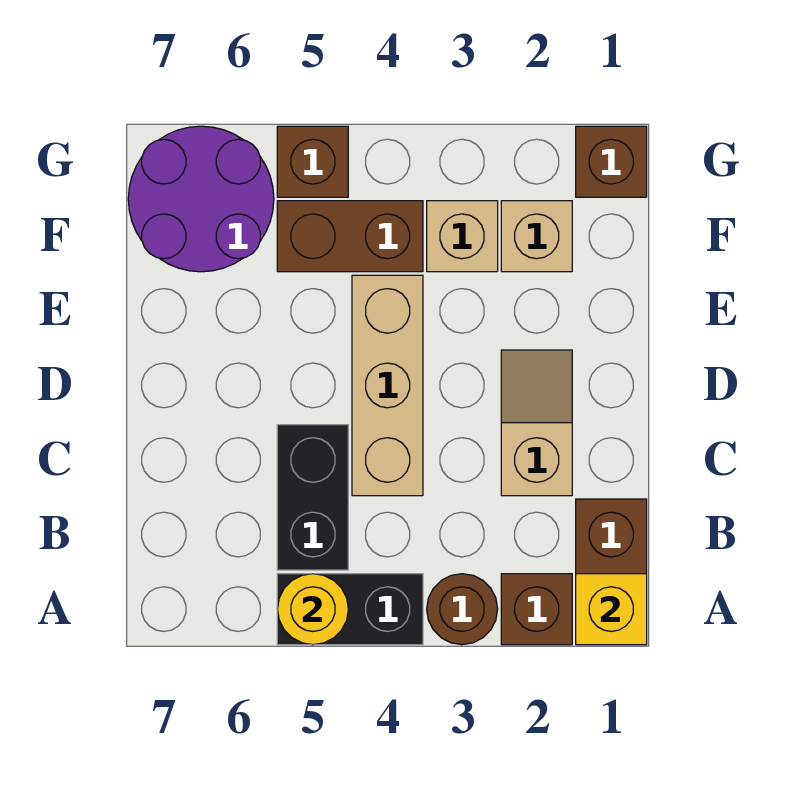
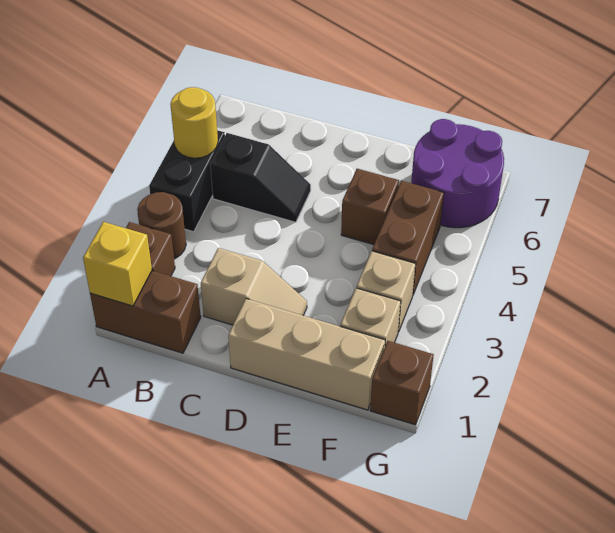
black 1x2 brick [277,425,348,570] -> black 1x2 slope [210,133,311,222]
tan 1x3 brick [352,275,423,496] -> tan 1x3 brick moved to [228,299,385,410]
brown 1x1 brick [277,126,348,197] -> brown 1x1 brick moved to [341,169,399,245]

